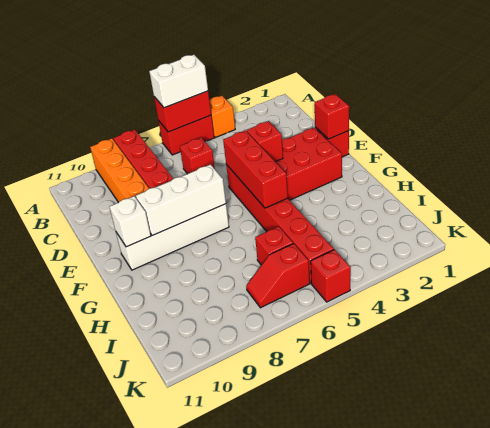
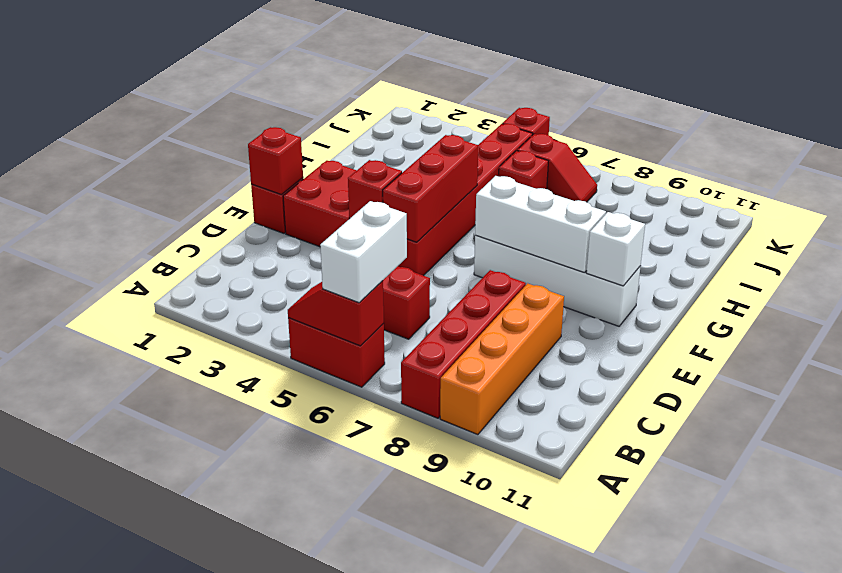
orange 1x1 brick [210,96,235,138] -> none
red 1x2 brick [154,91,211,132] -> red 1x2 slope [288,281,384,346]
white 1x2 brick [149,55,208,108] -> white 1x2 brick turned to [320,201,407,303]

